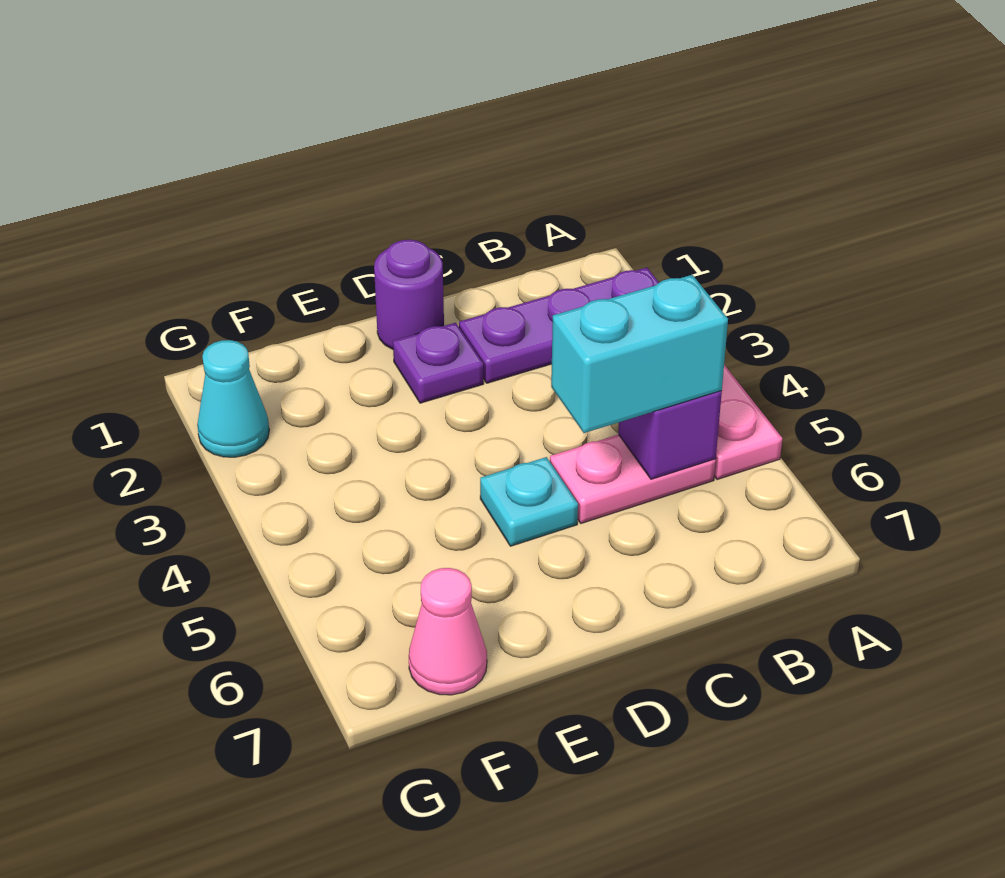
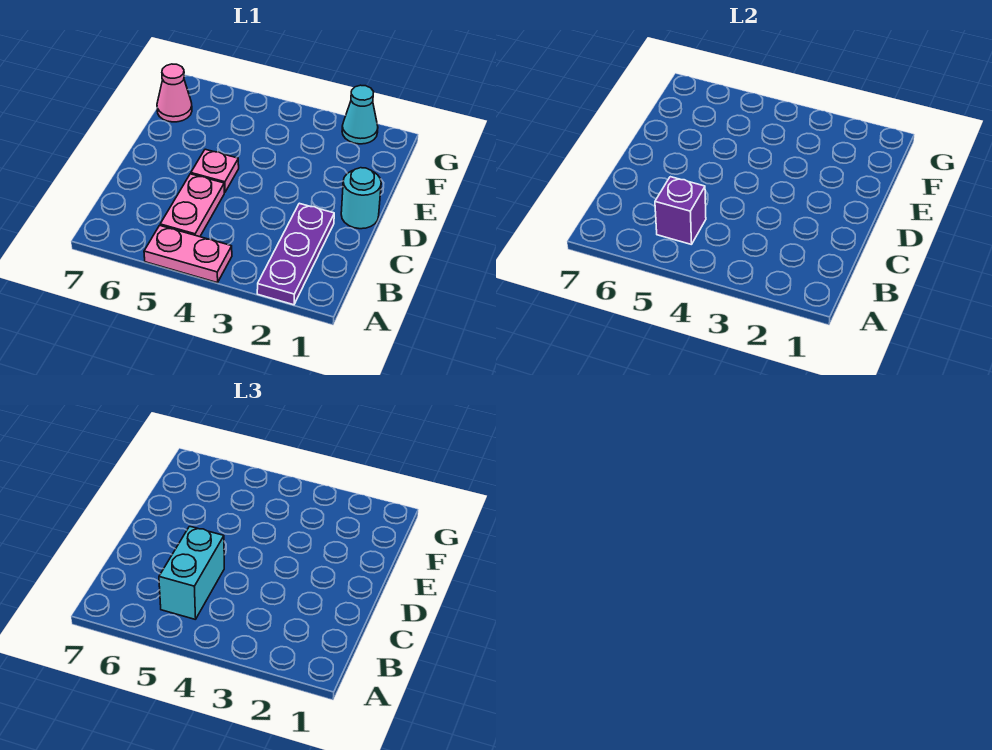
purple 1x1 round brick [374,240,444,349] -> cyan 1x1 round brick [341,168,381,229]
purple 1x1 plate [393,323,484,403] -> none
cyan 1x1 plate [480,457,578,546] -> pink 1x1 plate [191,149,239,192]

